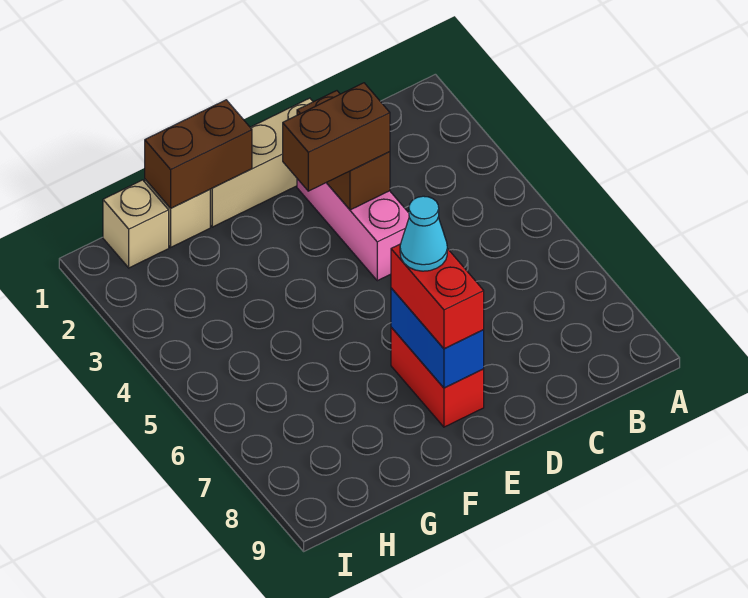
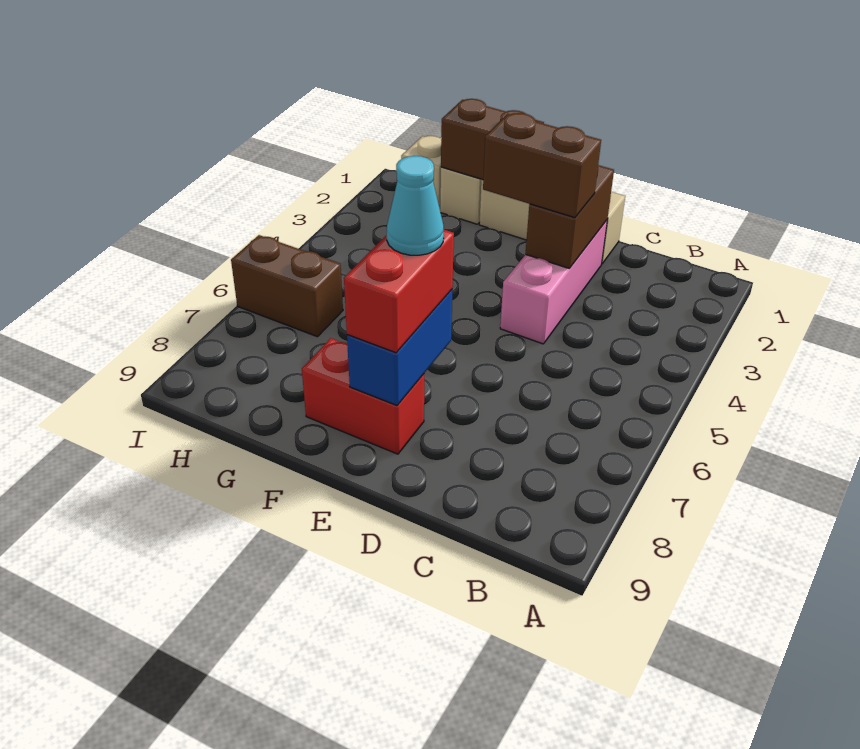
red 1x2 brick [391,327,484,427] -> red 1x2 brick turned to [302,338,424,454]
none -> brown 1x2 brick [231,235,343,337]

